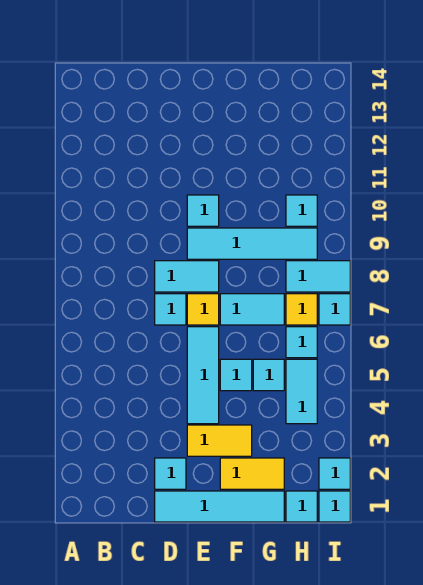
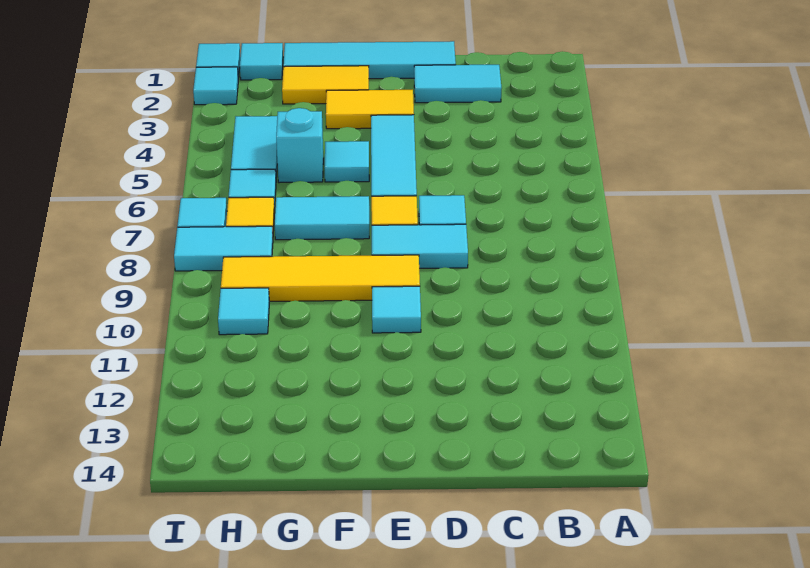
cyan 1x1 tile [155,458,186,489] -> cyan 1x2 tile [414,65,502,103]
cyan 1x4 tile [187,228,317,259] -> yellow 1x4 tile [221,255,420,301]
cyan 1x1 tile [253,359,284,391] -> cyan 1x1 brick [276,108,323,183]

